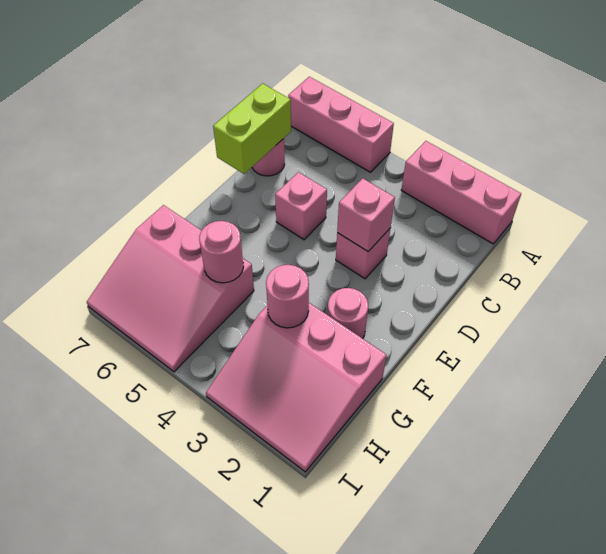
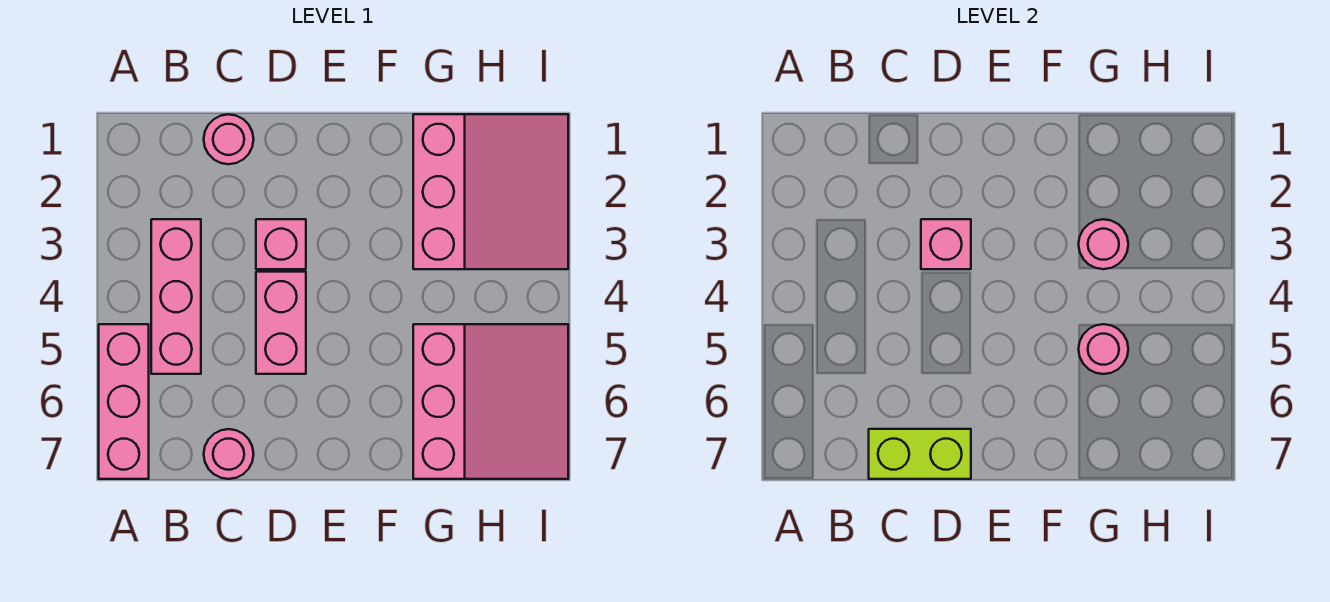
pink 1x3 brick [401,141,521,244] -> pink 1x3 brick moved to [151,219,201,374]
pink 1x1 brick [275,172,327,240] -> pink 1x2 brick [256,272,306,374]
pink 1x1 round brick [327,288,368,339] -> pink 1x1 round brick moved to [204,114,254,164]

